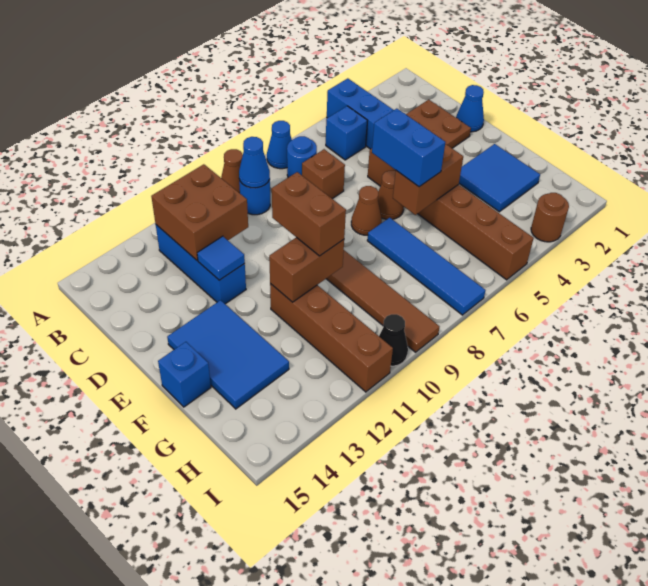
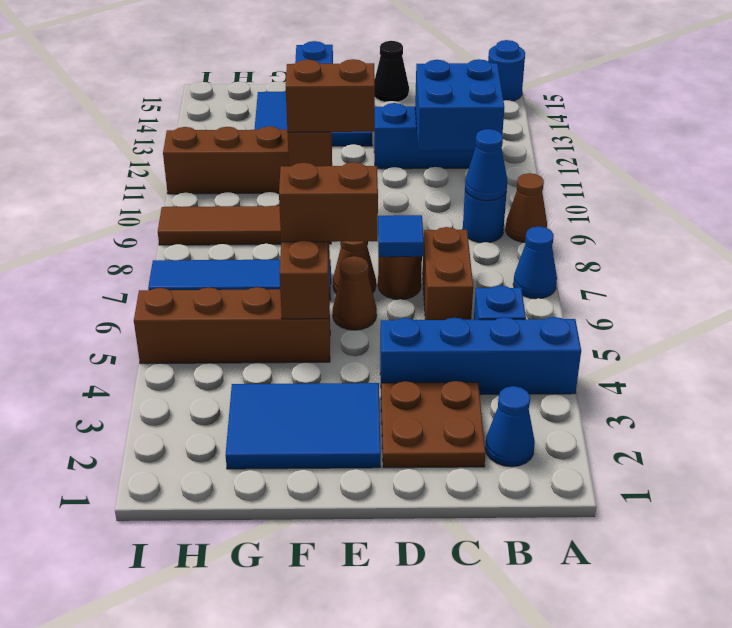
blue 1x1 round brick [287,136,317,177] -> blue 1x1 round brick moved to [488,40,525,101]
brown 2x2 brick [151,164,248,260] -> blue 2x2 brick [415,59,504,151]
brown 1x1 brick [302,149,345,199] -> brown 1x2 brick [422,227,473,320]
blue 1x1 cone [456,85,484,132] -> blue 1x1 cone moved to [485,386,535,467]
brown 1x6 brick [368,149,534,280] -> brown 1x4 brick [134,287,330,364]
blue 1x1 tile [197,236,245,280] -> blue 1x1 tile moved to [378,215,424,257]
blue 1x2 brick [372,109,445,187] -> brown 1x2 brick [279,162,378,242]
blue 2x2 tile [459,144,540,212] -> blue 2x3 tile [226,383,381,469]
brown 1x1 round brick [531,193,569,242] -> brown 1x1 round brick moved to [378,247,422,300]
black 1x1 cone [379,314,408,366] -> black 1x1 cone moved to [375,41,409,102]

